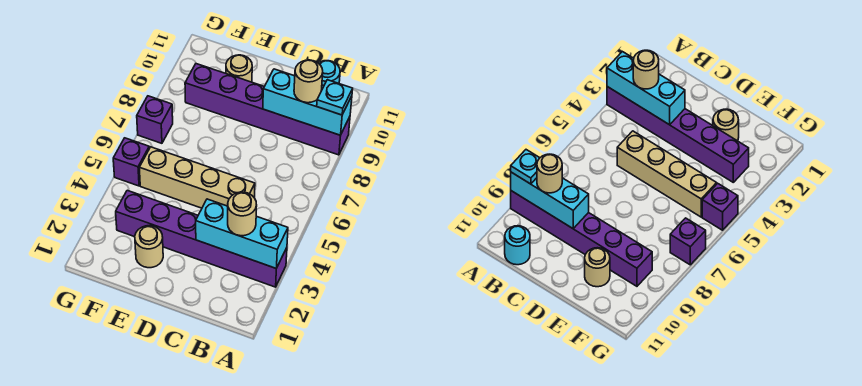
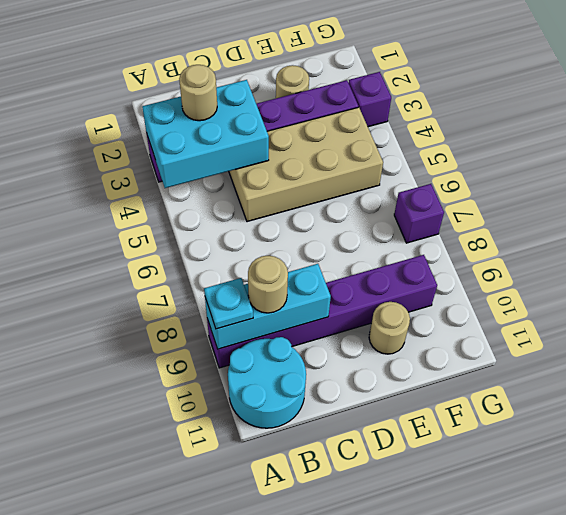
cyan 1x3 brick [196,199,288,268] -> cyan 2x3 brick [142,80,269,188]
cyan 1x1 round brick [319,61,340,86] -> cyan 2x2 round brick [228,337,306,428]
tan 1x4 brick [139,147,255,208] -> tan 2x4 brick [229,107,383,222]
purple 1x1 brick [113,138,149,186] -> purple 1x1 brick moved to [348,72,391,127]

